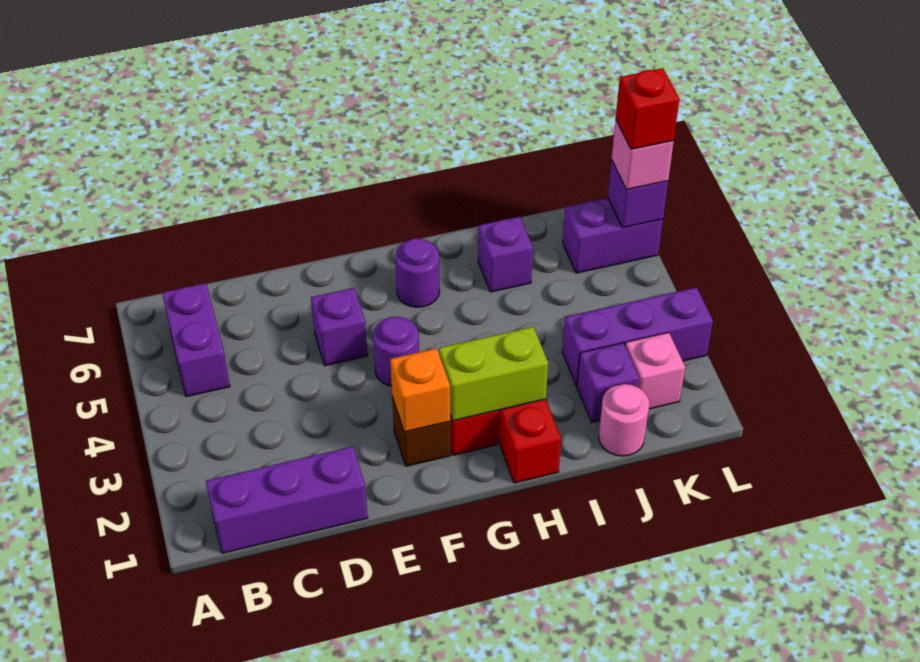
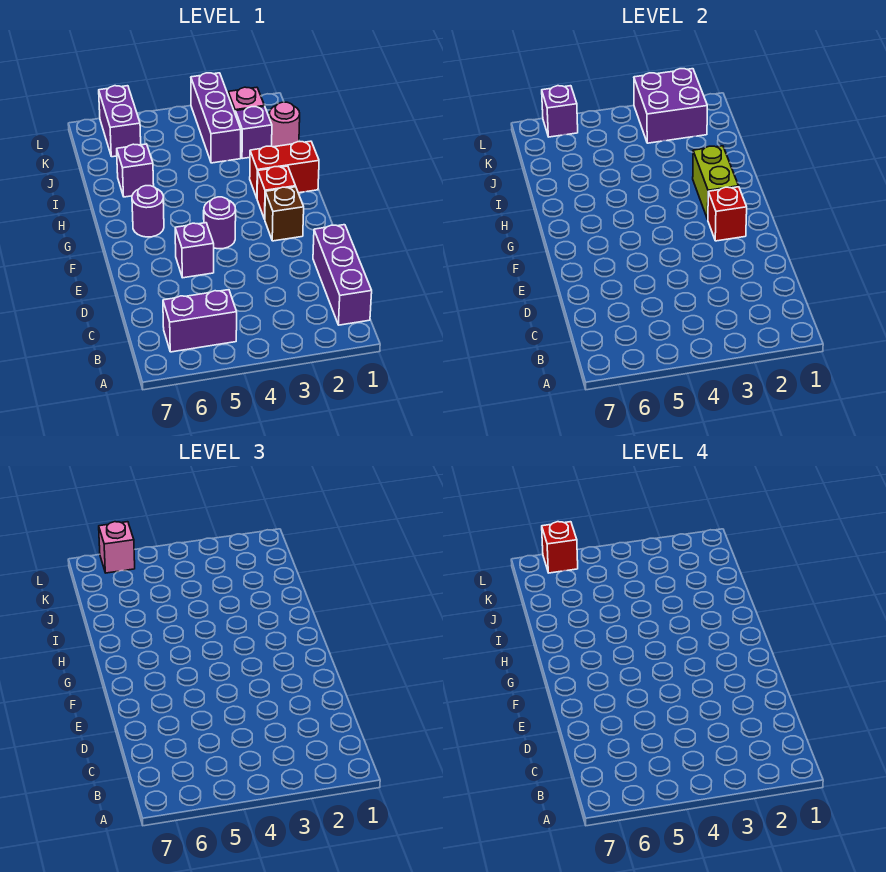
orange 1x1 brick [390,348,450,432] -> red 1x1 brick [708,187,747,241]
none -> purple 2x2 brick [634,69,707,143]

